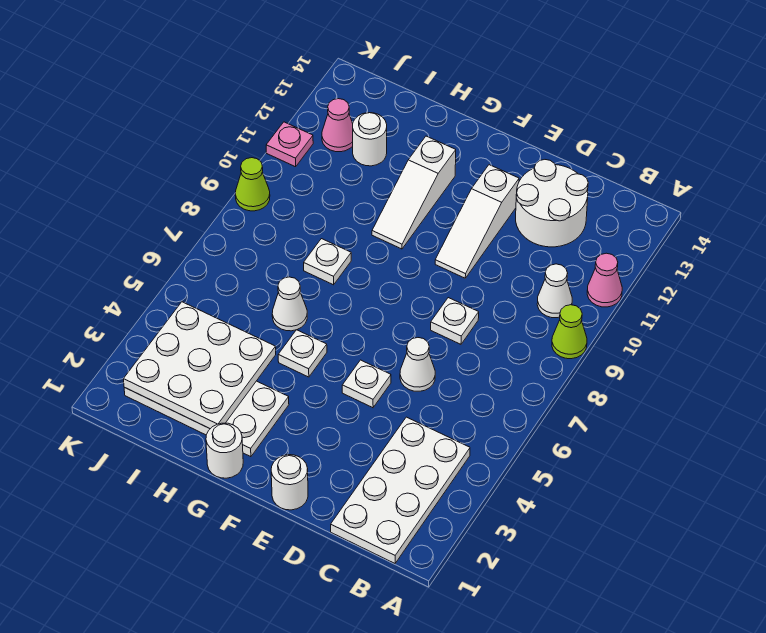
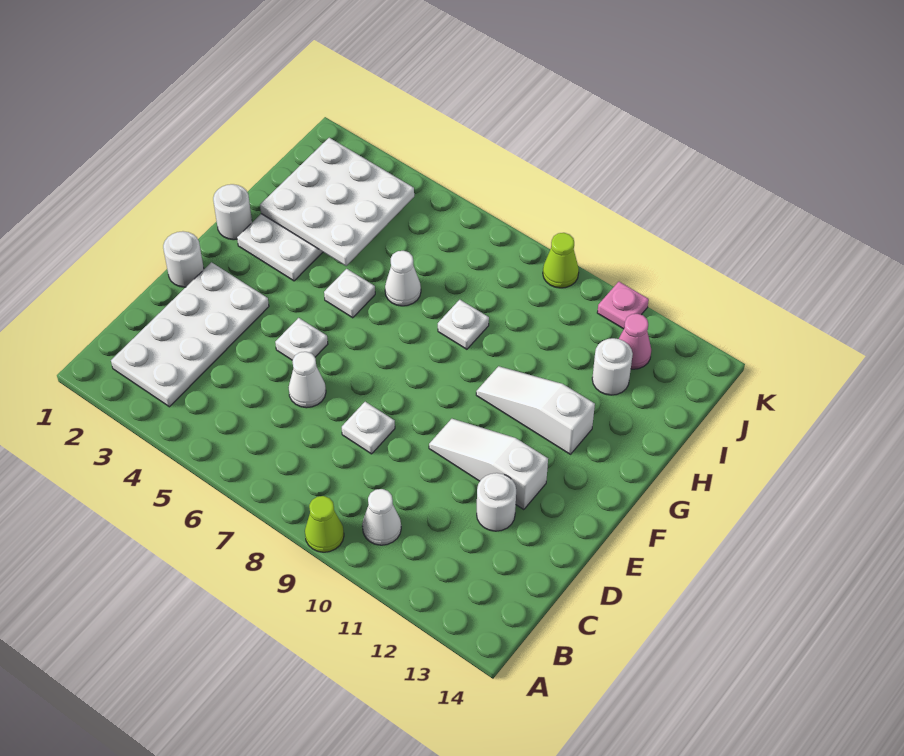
pink 1x1 cone [587,253,622,307] -> none
white 2x4 plate [331,417,470,563] -> white 2x4 plate turned to [111,262,269,407]
white 2x2 round brick [516,160,588,247] -> white 1x1 round brick [477,473,516,531]

